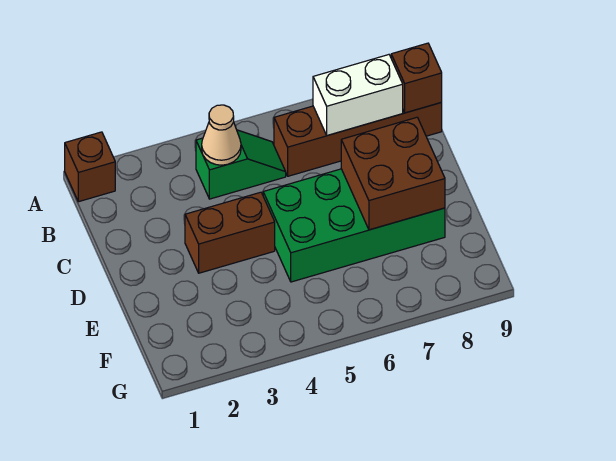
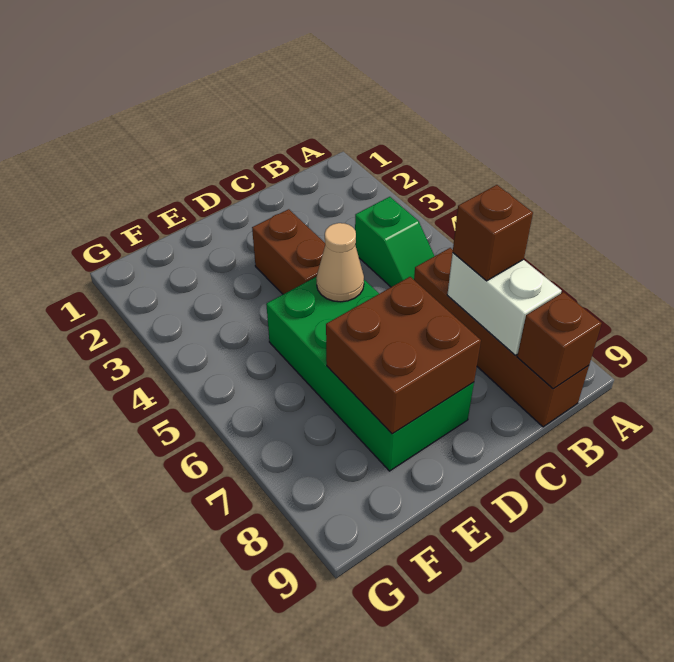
brown 1x1 brick [65,132,115,202] -> brown 1x1 brick moved to [453,185,533,281]
tan 1x1 cone [202,105,241,165] -> tan 1x1 cone moved to [316,223,364,302]

